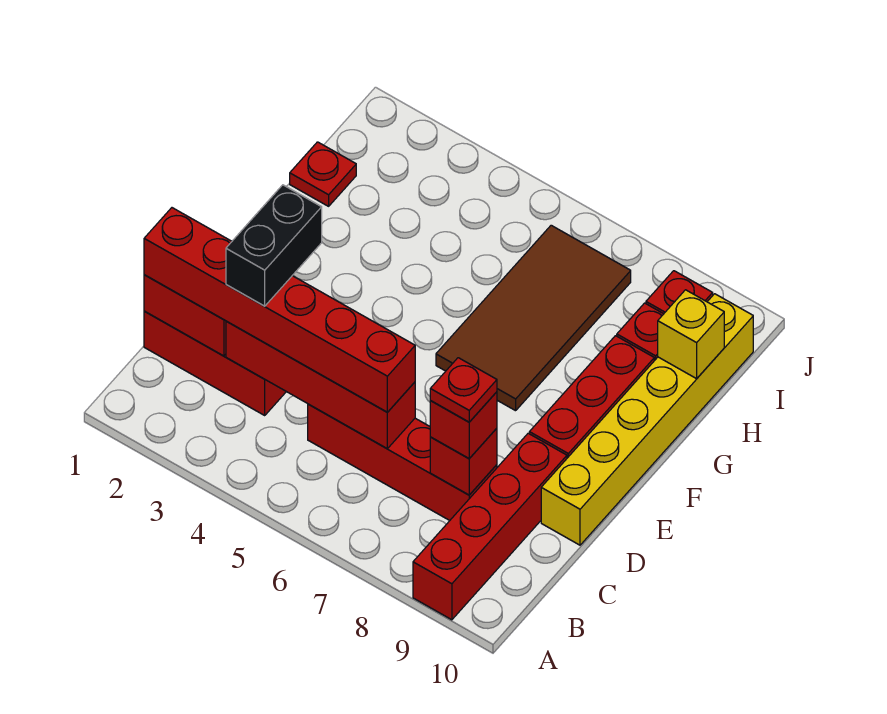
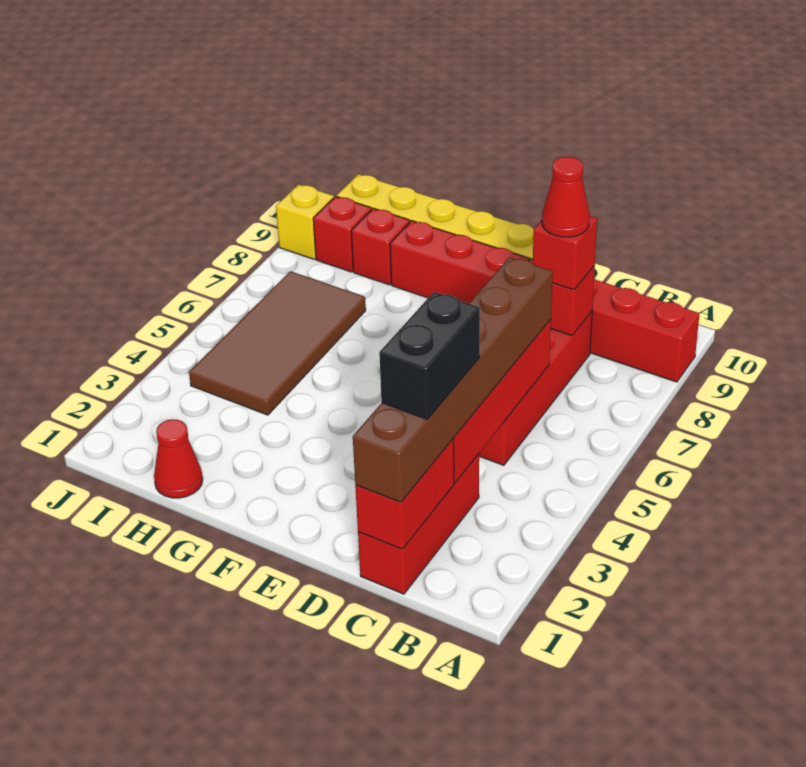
red 1x6 brick [144,208,415,412] -> brown 1x6 brick [353,257,553,502]
black 1x2 brick [226,185,322,306] -> black 1x2 brick turned to [379,292,480,420]
red 1x1 plate [430,358,497,422] -> red 1x1 cone [542,157,590,237]
brown 2x4 tile [436,225,631,411] -> brown 2x4 tile turned to [189,271,366,415]
red 1x1 plate [290,142,356,206] -> red 1x1 cone [154,419,203,498]
yellow 1x1 brick [658,290,724,379] -> yellow 1x1 brick moved to [276,184,334,259]

